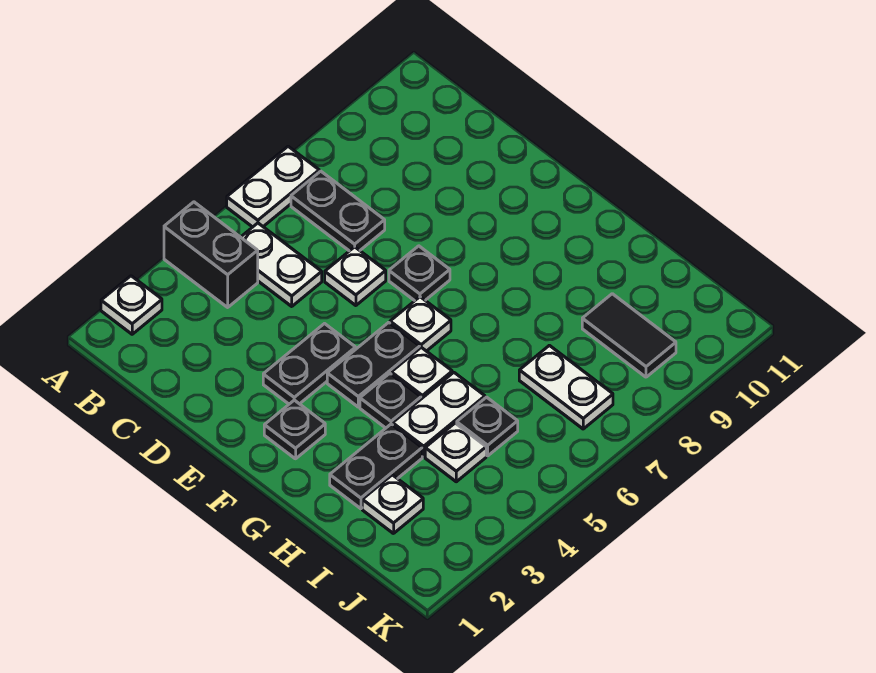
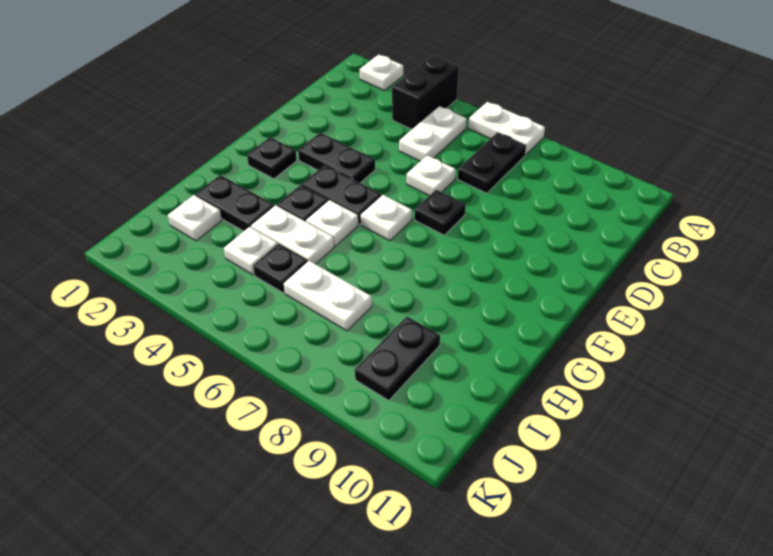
white 1x2 plate [519,345,613,429] -> white 1x2 plate turned to [284,261,372,331]
black 1x2 tile [582,294,676,377] -> black 1x2 plate [355,317,440,401]

